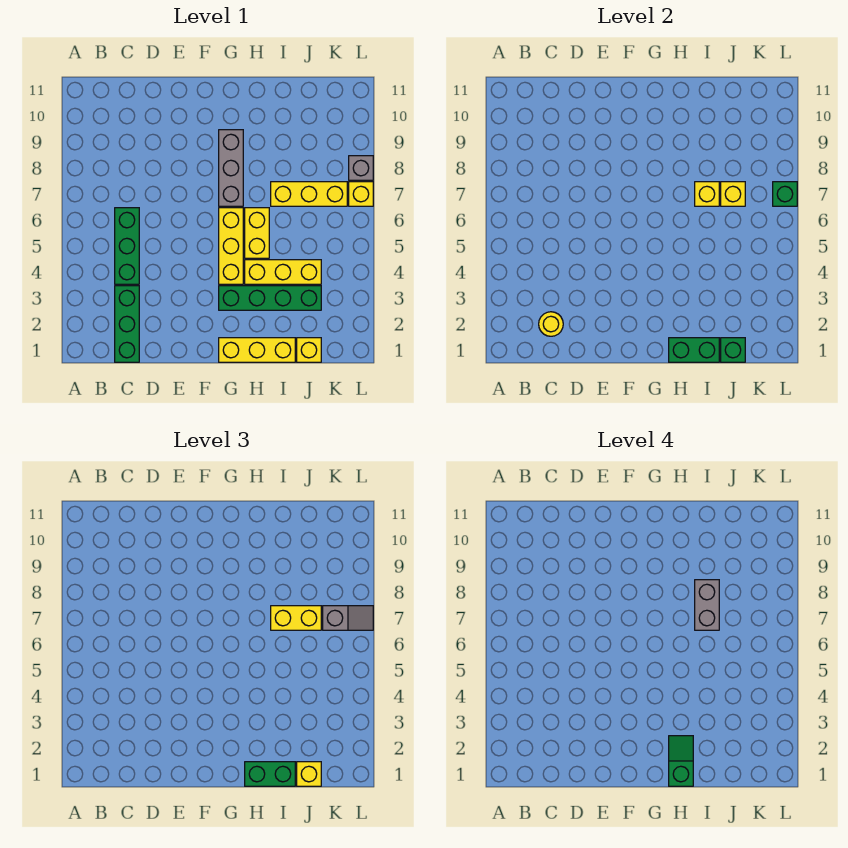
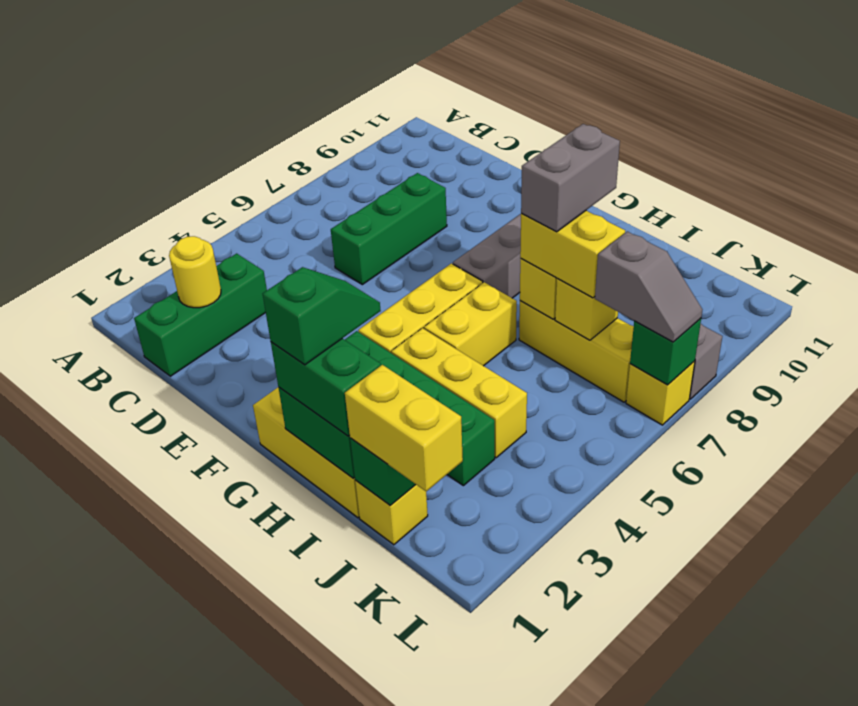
green 1x3 brick [115,208,139,284] -> green 1x3 brick moved to [331,173,447,285]
yellow 1x1 brick [297,762,321,786] -> yellow 1x2 brick [345,365,463,492]

